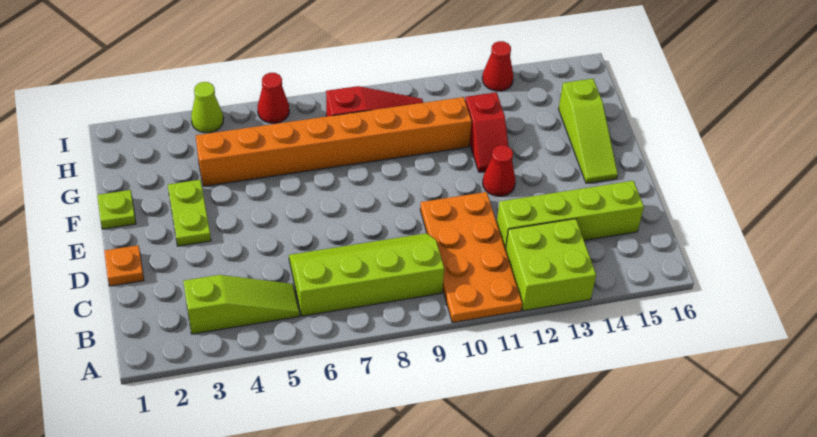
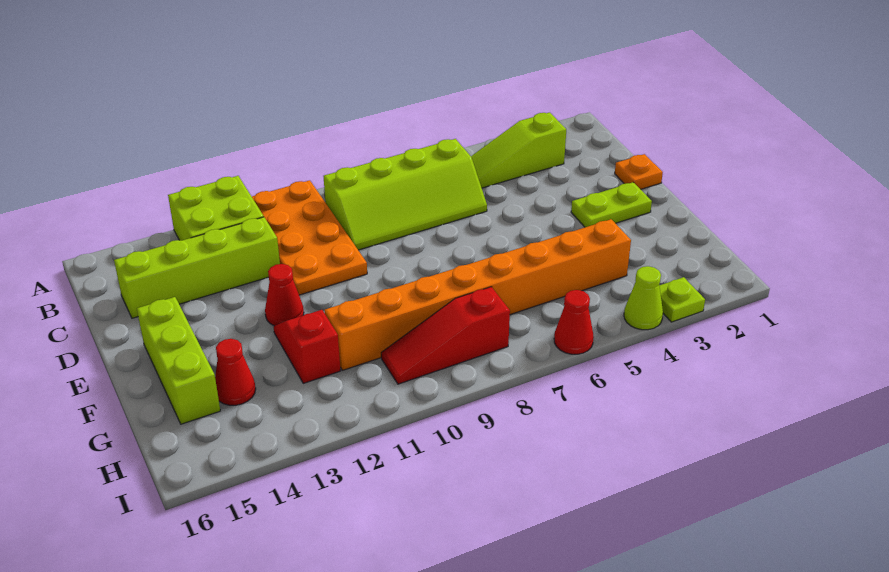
lime 1x2 plate [168,180,211,246] -> lime 1x2 plate turned to [571,182,652,227]
lime 1x3 slope [559,79,618,183] -> lime 1x3 brick [137,297,220,424]
lime 1x1 plate [97,190,136,229] -> lime 1x1 plate moved to [659,277,705,322]
red 1x1 cone [482,41,514,91] -> red 1x1 cone moved to [215,339,256,405]

